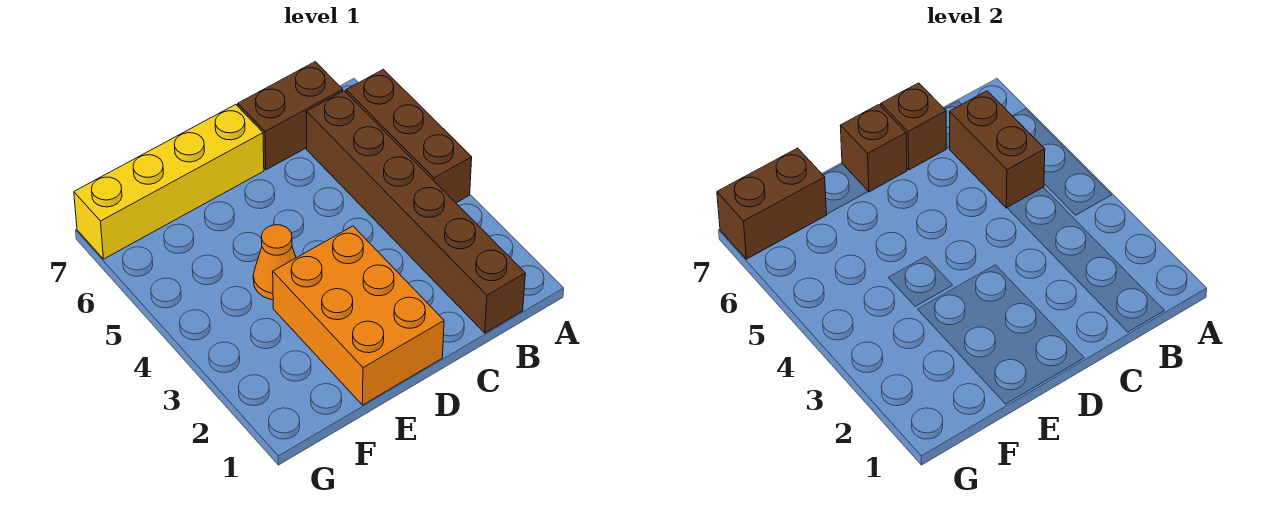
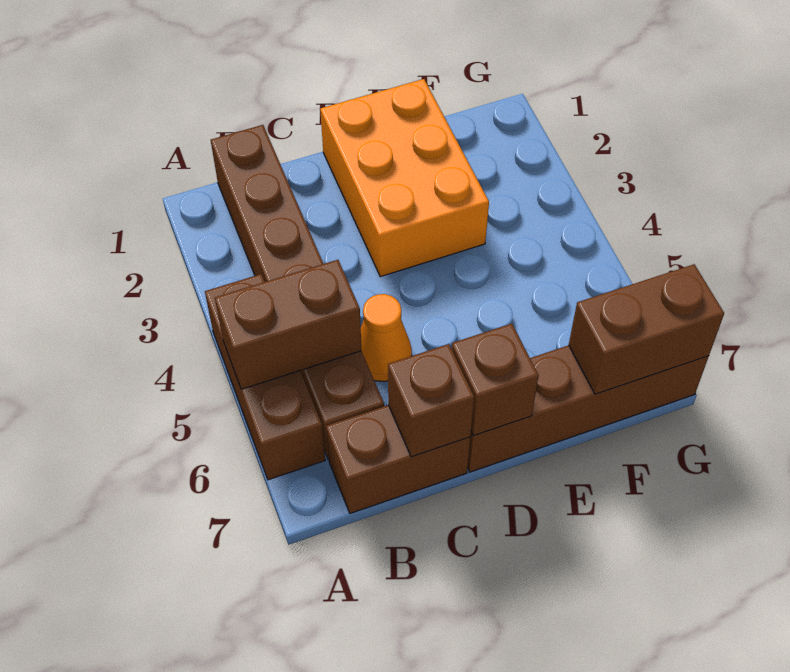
brown 1x2 brick [949,91,1045,208] -> brown 1x2 brick turned to [215,260,361,389]
yellow 1x4 brick [74,105,264,259] -> brown 1x4 brick [468,345,709,472]
orange 1x1 cone [253,225,296,300] -> orange 1x1 cone moved to [361,294,412,382]

